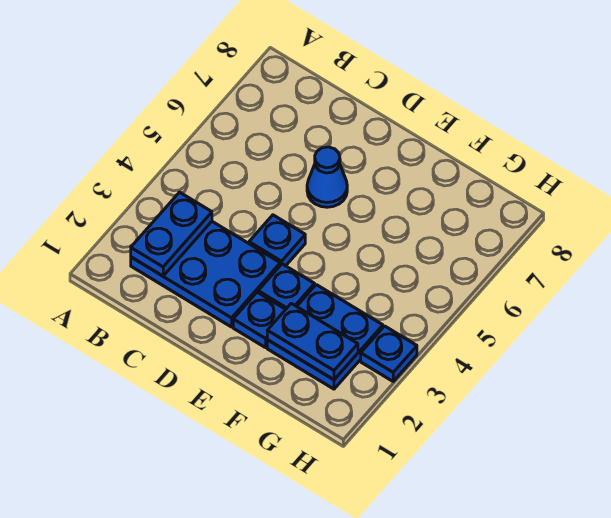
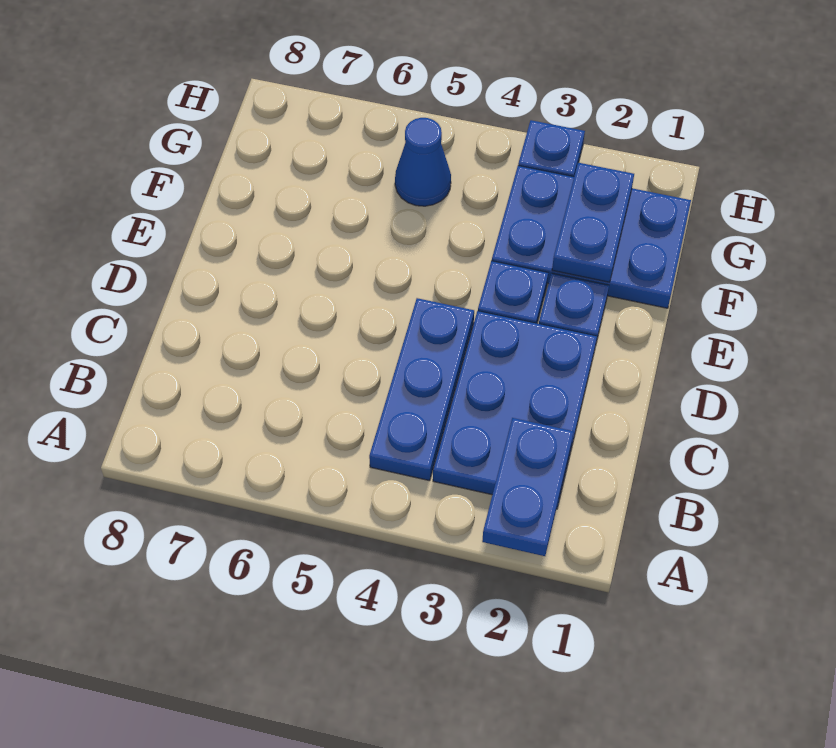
blue 1x2 plate [131,192,212,276] -> blue 1x2 plate turned to [482,418,574,556]
blue 1x1 plate [249,215,305,266] -> blue 1x3 plate [369,298,474,481]
blue 1x1 cone [307,147,347,207] -> blue 1x1 cone moved to [395,118,451,206]
blue 2x2 plate [267,285,383,389] -> blue 2x3 plate [492,166,691,308]

